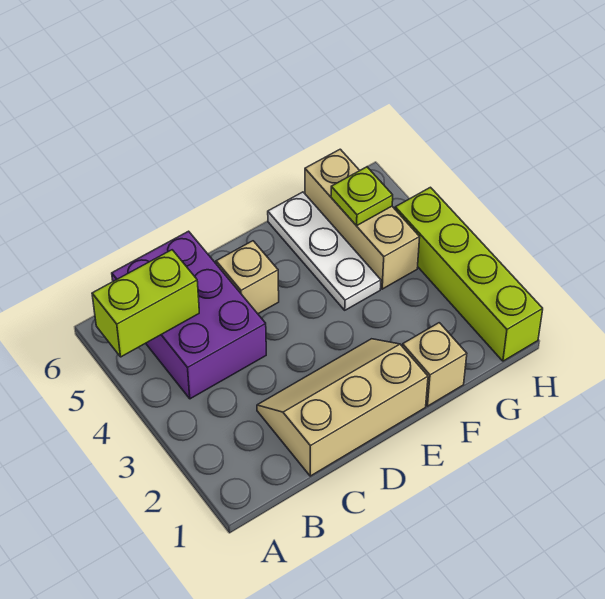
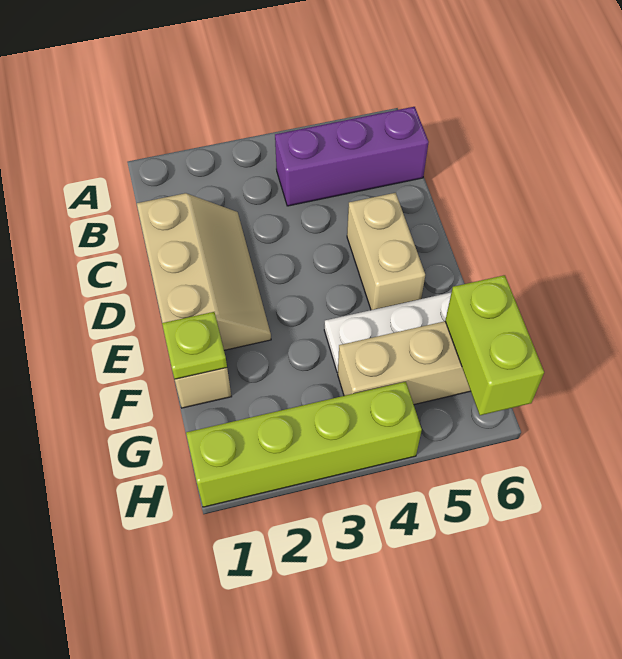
lime 1x2 brick [92,250,199,357] -> lime 1x2 brick moved to [445,275,544,415]
purple 2x3 brick [112,231,266,399] -> purple 1x3 brick [275,107,429,206]
tan 1x1 brick [216,241,279,314] -> tan 1x2 brick [347,193,425,310]
lime 1x1 plate [331,167,393,226] -> lime 1x1 plate moved to [162,312,227,379]

